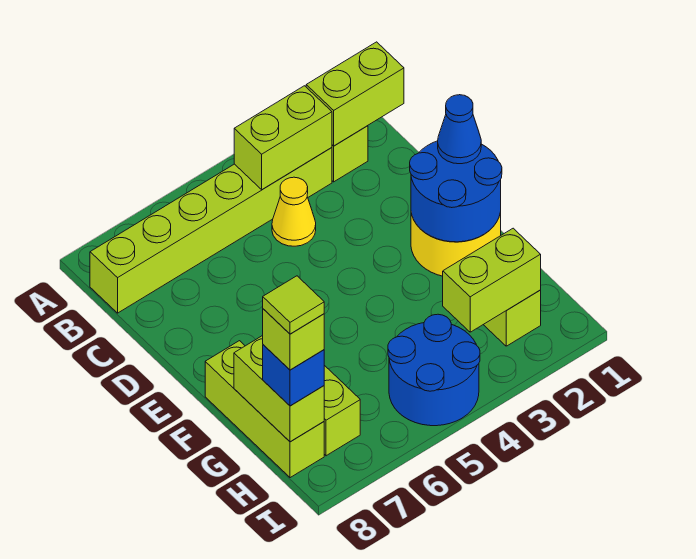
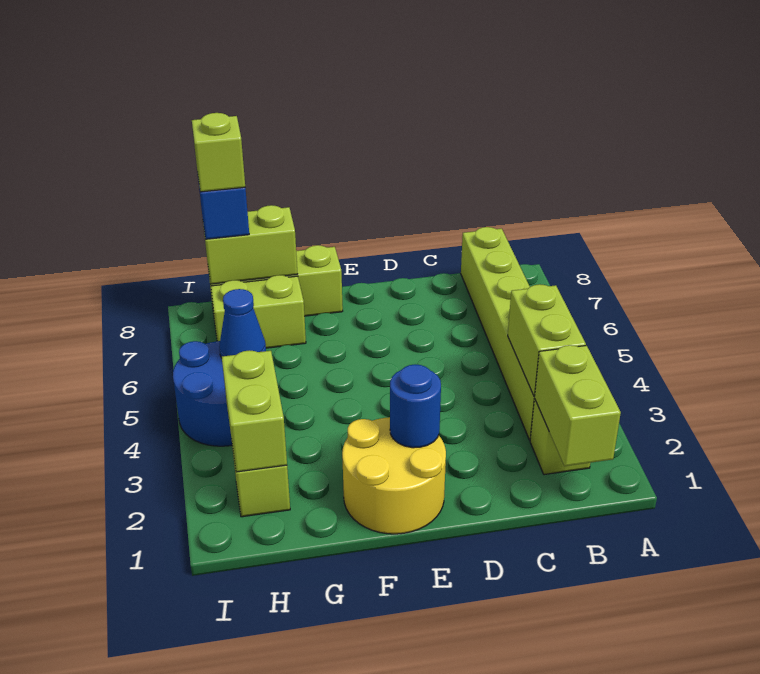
yellow 1x1 cone [272,177,316,246] -> none
blue 2x2 round brick [410,141,502,242] -> blue 1x1 round brick [390,364,441,448]
blue 1x1 cone [438,95,481,164] -> blue 1x1 cone moved to [219,289,266,358]
lime 1x1 tile [263,276,324,334] -> none

